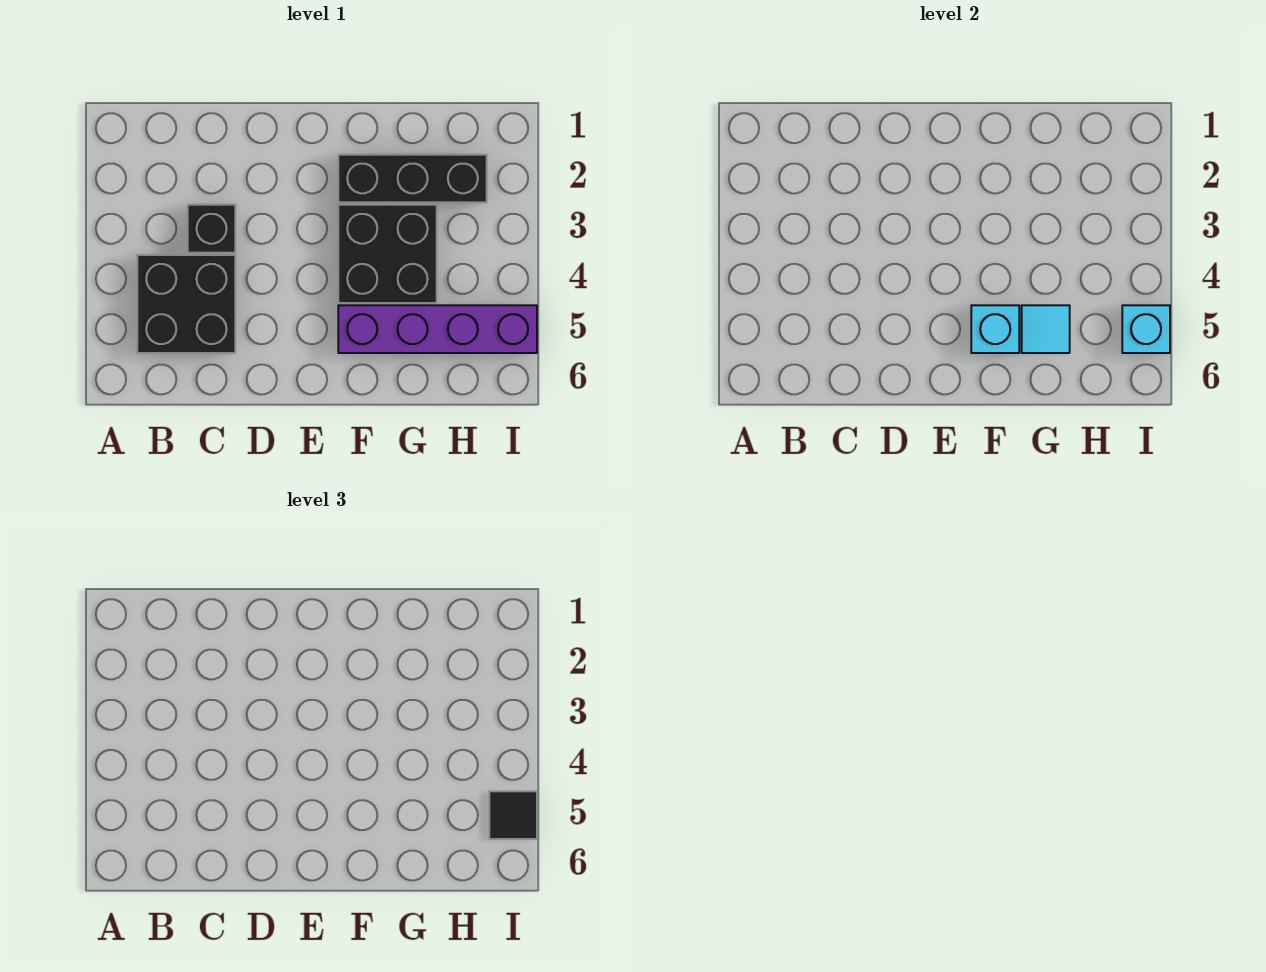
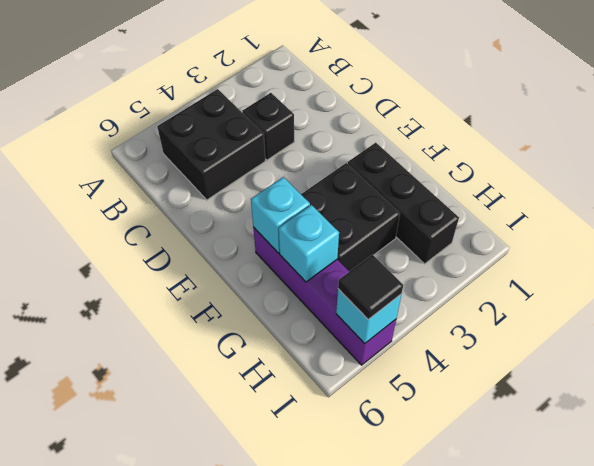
cyan 1x1 tile [1022,305,1070,353] -> cyan 1x1 brick [279,205,339,282]

